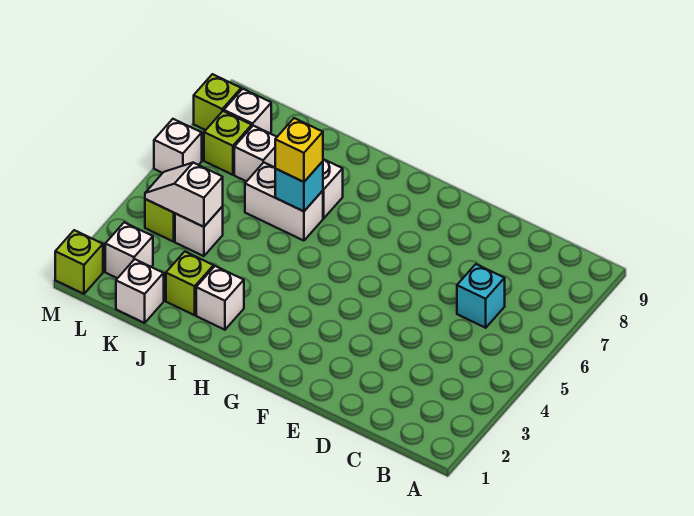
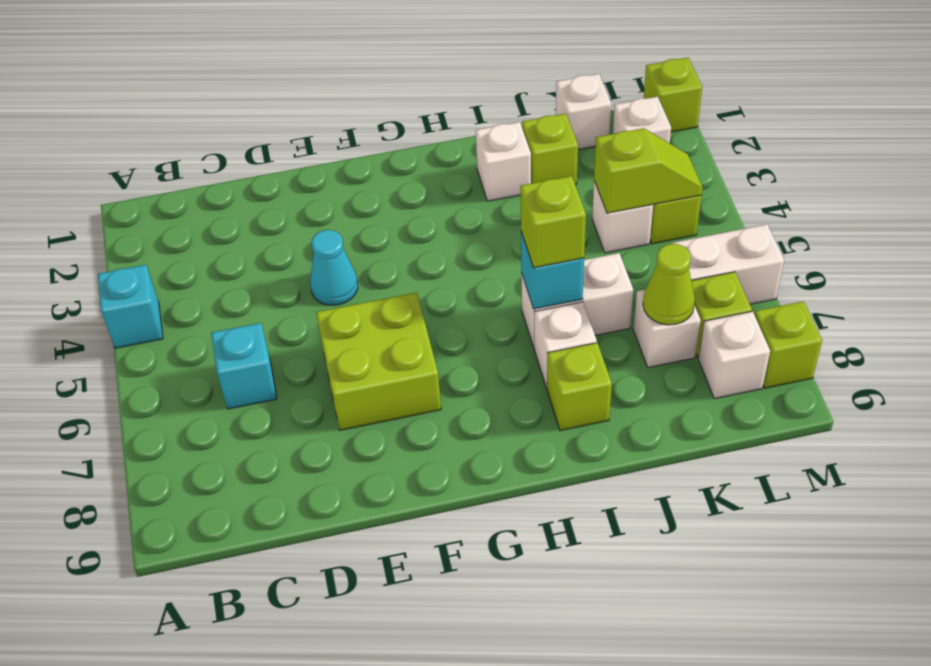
none -> cyan 1x1 brick [98,265,163,348]
none -> cyan 1x1 cone [310,230,358,305]
none -> lime 2x2 brick [316,293,441,430]
yellow 1x1 brick [275,118,323,182] -> lime 1x1 brick [520,176,586,268]
none -> lime 1x1 brick [547,343,612,431]
white 1x2 slope [145,163,223,227] -> lime 1x2 slope [594,128,703,213]
none -> lime 1x1 cone [643,244,695,325]
white 1x1 brick [154,119,202,173] -> white 1x2 brick [672,224,784,304]

